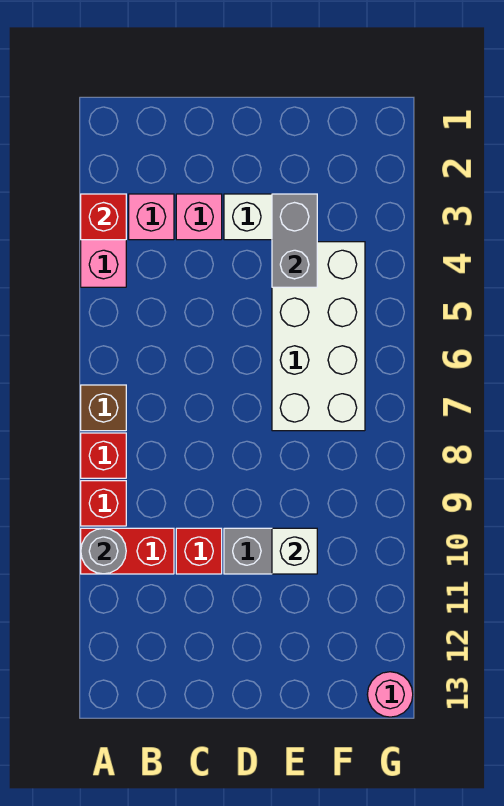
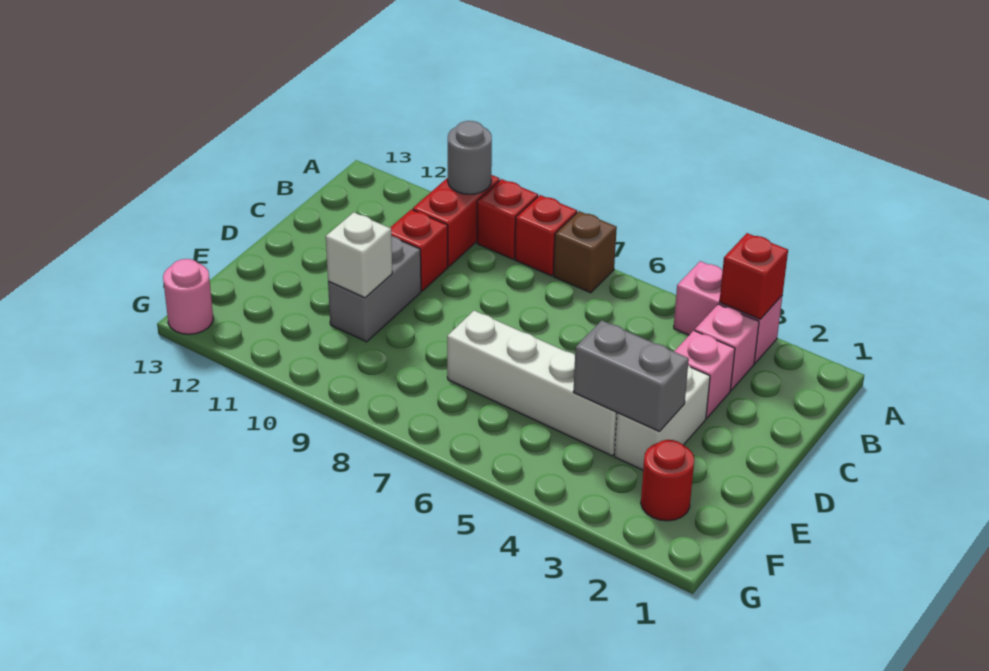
white 2x4 brick [272,242,365,431] -> white 1x4 brick [447,311,617,456]
none -> red 1x1 round brick [641,440,694,521]

